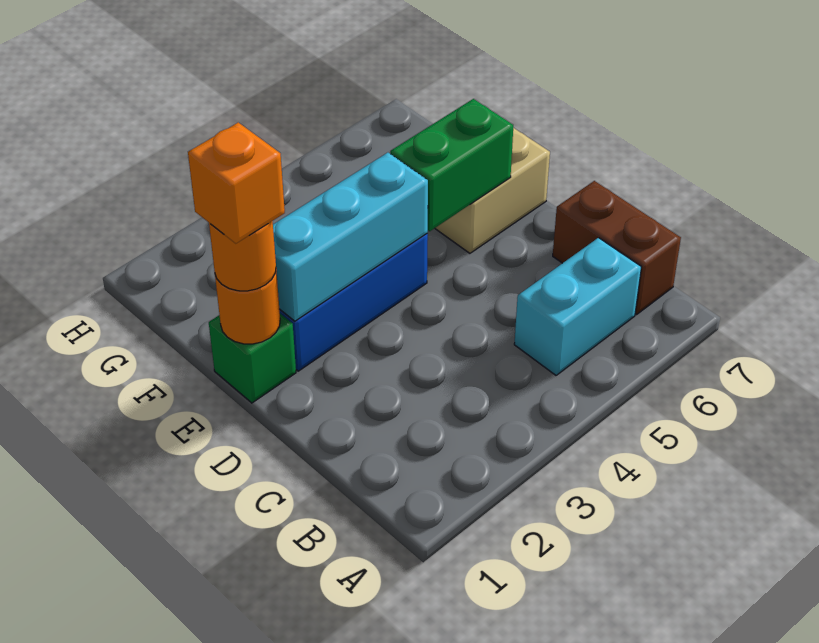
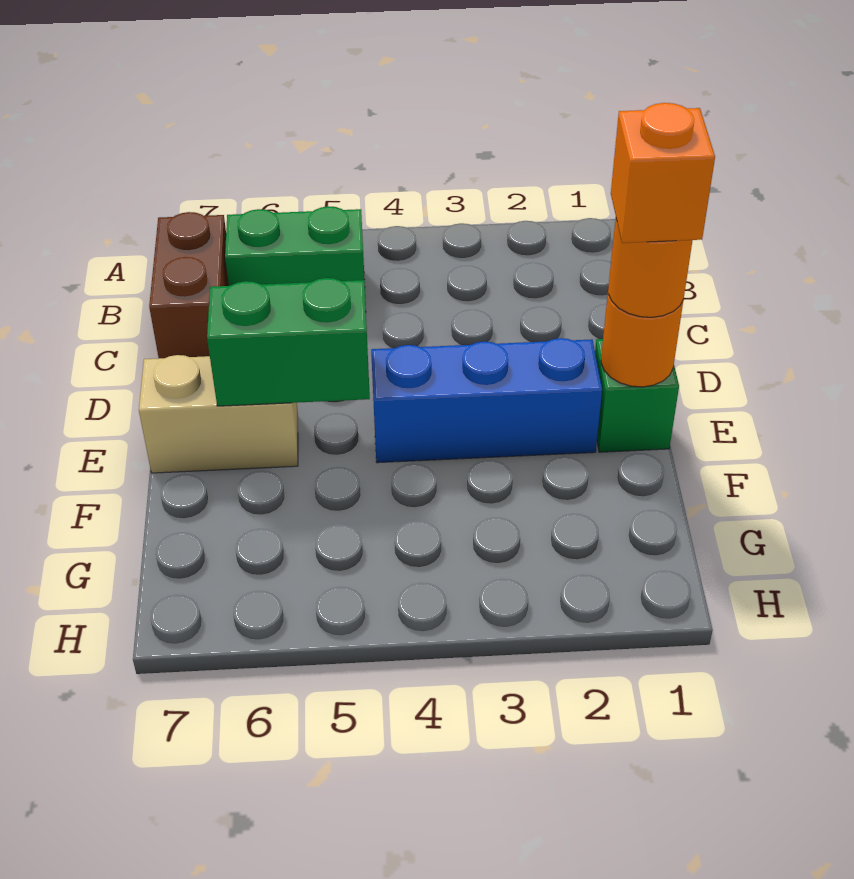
cyan 1x2 brick [514,238,641,375] -> green 1x2 brick [225,206,366,305]
cyan 1x3 brick [273,153,428,321] -> none

